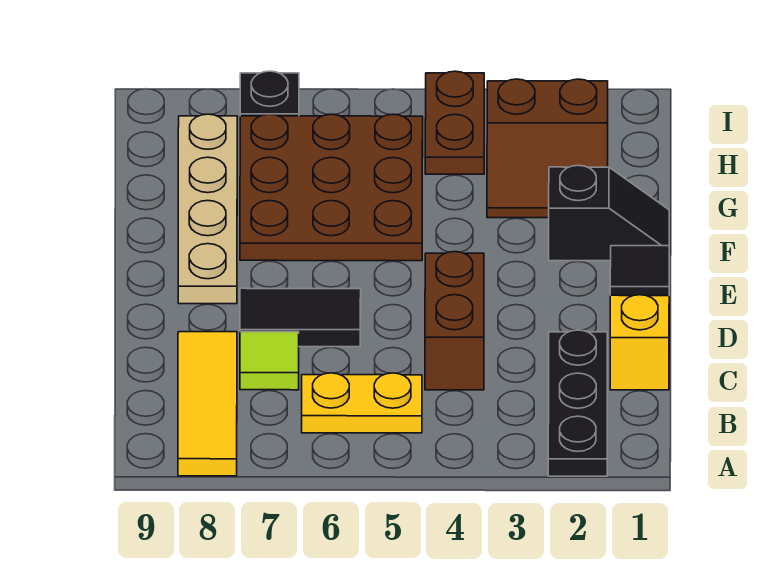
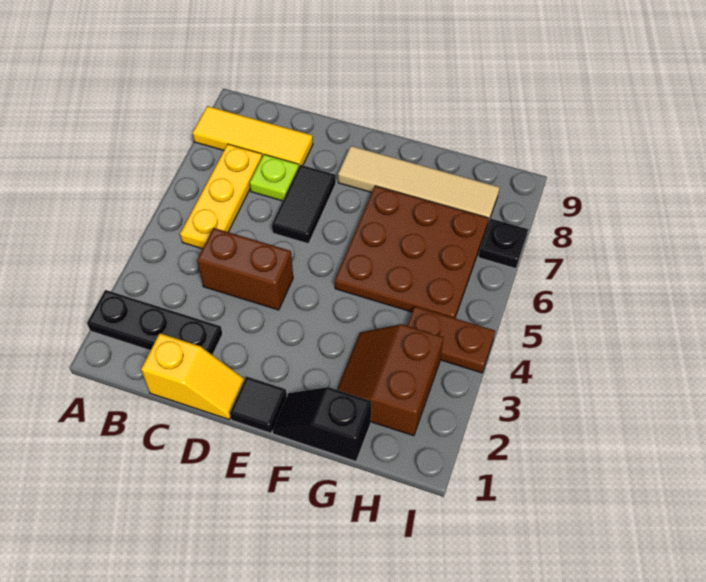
yellow 1x2 plate [302,373,422,433] -> yellow 1x3 plate [180,144,262,249]
lime 1x1 tile [240,332,299,390] -> lime 1x1 plate [250,155,299,201]
tan 1x4 plate [178,114,237,304] -> tan 1x4 tile [338,146,500,223]
black 1x2 slope [549,165,669,261] -> black 1x2 slope turned to [273,387,371,461]

